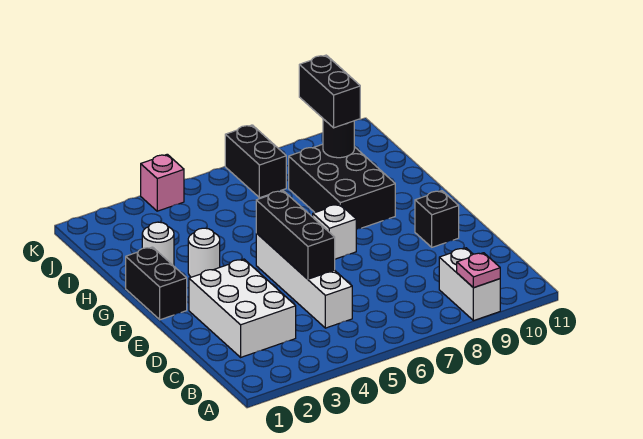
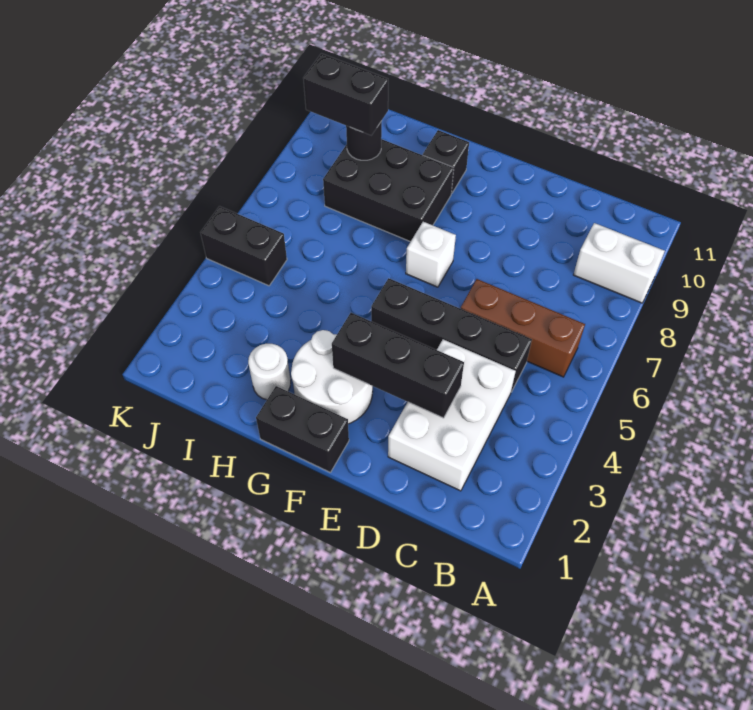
pink 1x1 plate [457,253,500,288] -> none
none -> brown 1x3 brick [461,279,585,377]
white 2x3 brick [189,259,296,357] -> white 2x3 brick turned to [388,339,516,491]
white 1x4 brick [256,233,352,328] -> black 1x4 brick [371,278,532,392]
black 1x3 brick [256,191,335,279] -> black 1x3 brick moved to [332,313,464,418]
black 1x1 brick [415,191,459,247] -> black 1x1 brick moved to [423,130,469,194]
white 1x1 round brick [188,228,220,277] -> white 2x2 round brick [291,330,373,424]
black 1x2 brick [225,125,286,198] -> black 1x2 brick moved to [201,206,287,286]
pink 1x1 brick [141,154,184,211] -> none

